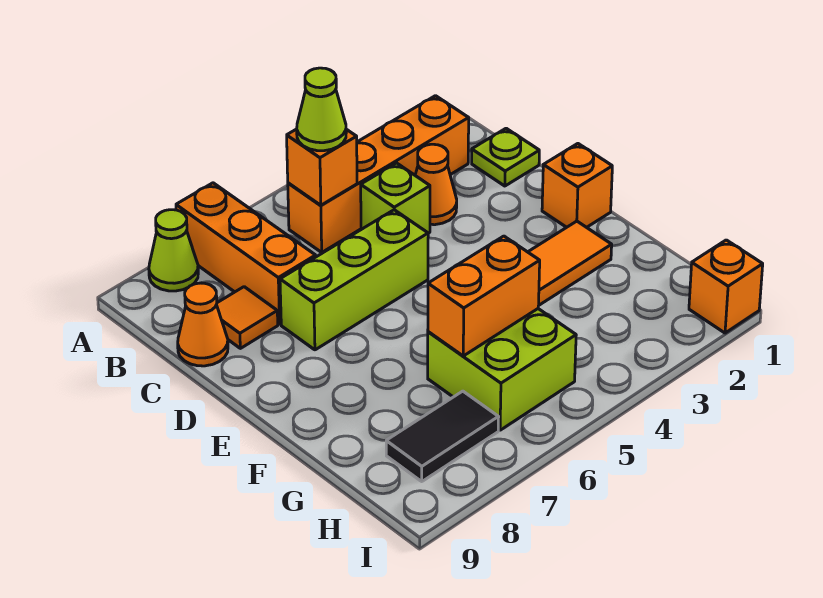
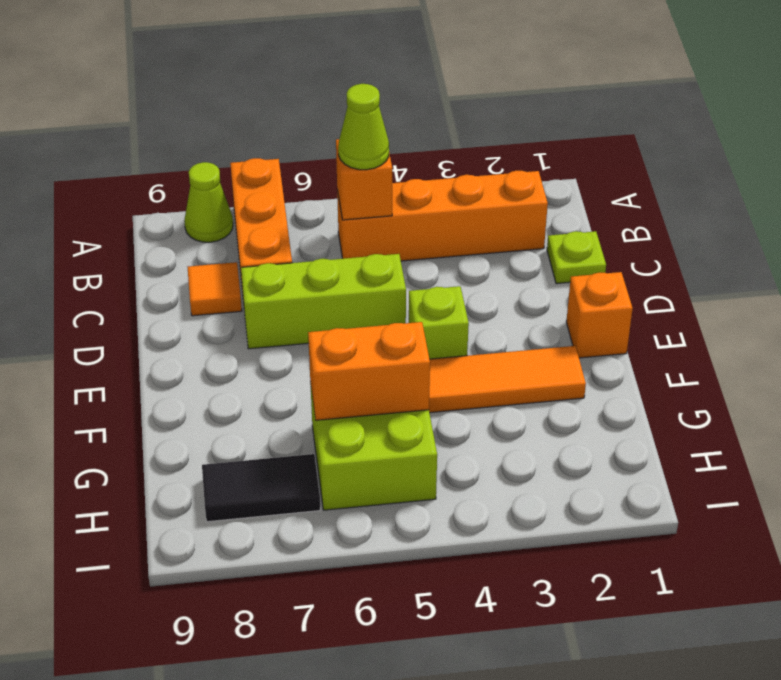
orange 1x1 cone [415,144,457,225] -> none
lime 1x1 brick [361,163,430,233] -> lime 1x1 brick moved to [409,286,469,359]
orange 1x1 cone [178,283,228,366] -> none
orange 1x1 brick [689,240,763,333] -> none

